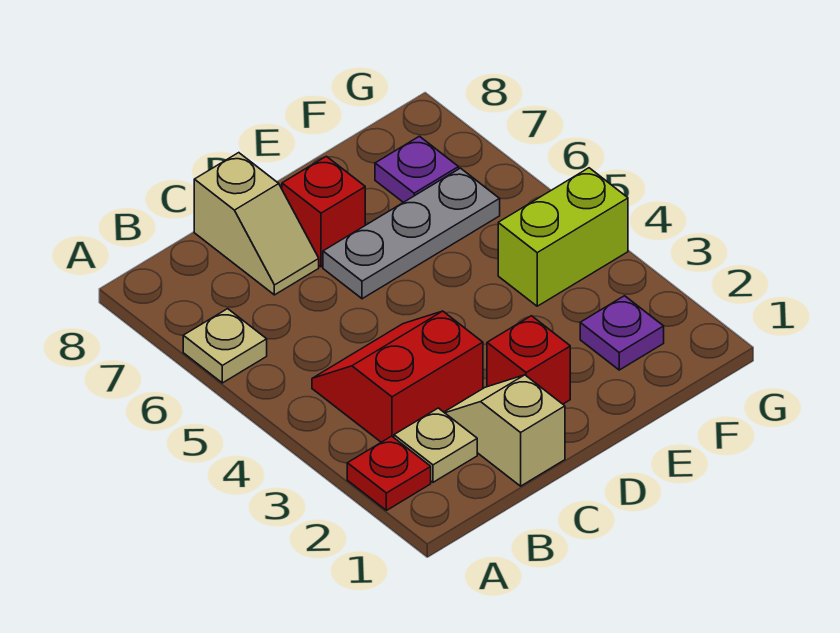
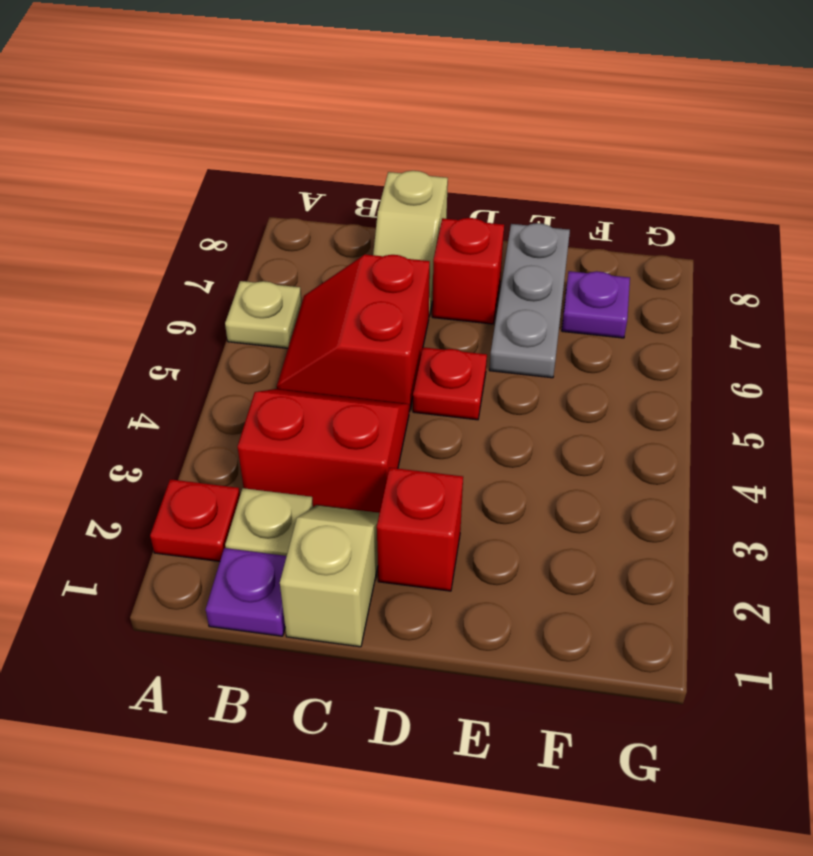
none -> red 2x2 slope [277,255,430,412]
none -> red 1x1 plate [413,347,487,420]
grey 1x3 plate [323,168,500,299] -> grey 1x3 plate turned to [489,223,570,378]
purple 1x1 plate [580,296,664,370] -> purple 1x1 plate moved to [206,548,287,636]
lime 1x2 brick [498,168,628,306] -> none

